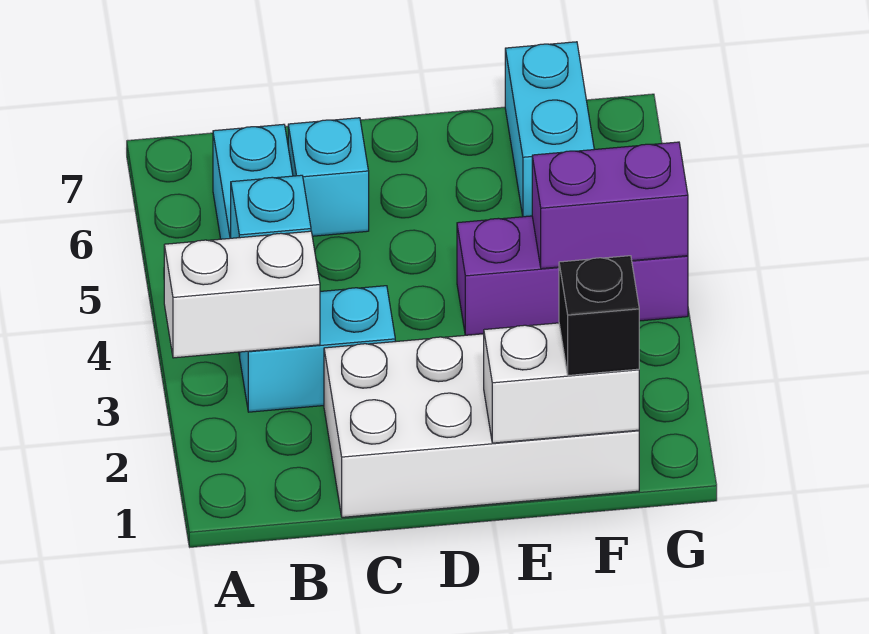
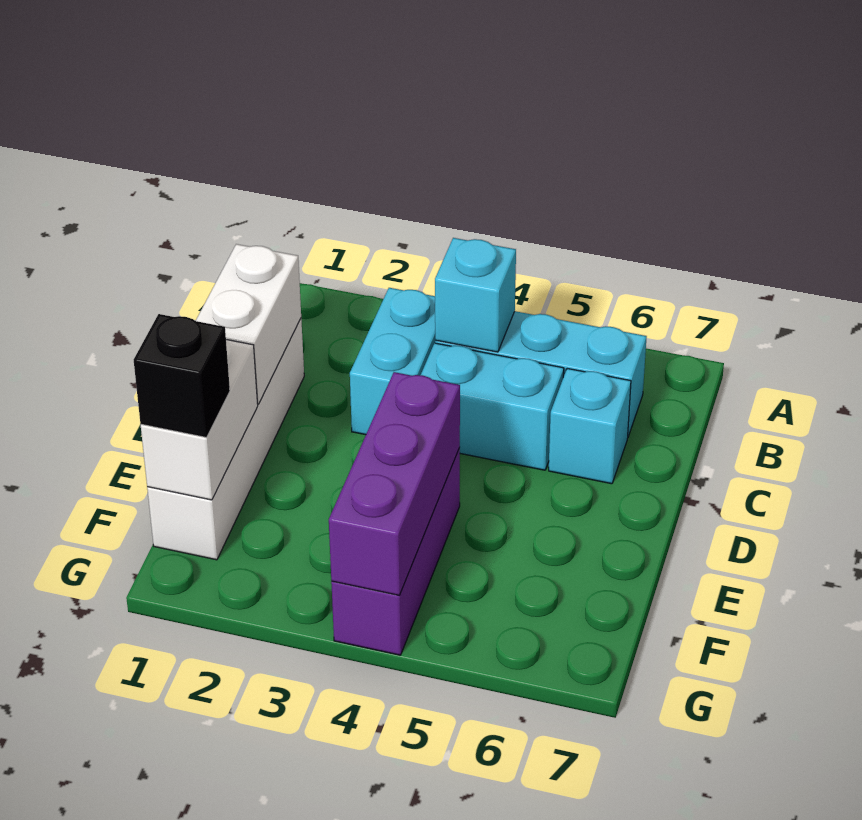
white 1x2 brick [164,231,320,358] -> white 1x2 brick moved to [196,244,301,404]
white 2x4 brick [324,334,639,517] -> white 1x4 brick [147,319,304,560]
purple 1x2 brick [532,142,688,269] -> purple 1x3 brick [329,372,460,595]
cyan 1x2 brick [505,42,594,217] -> cyan 1x2 brick moved to [421,343,564,470]

